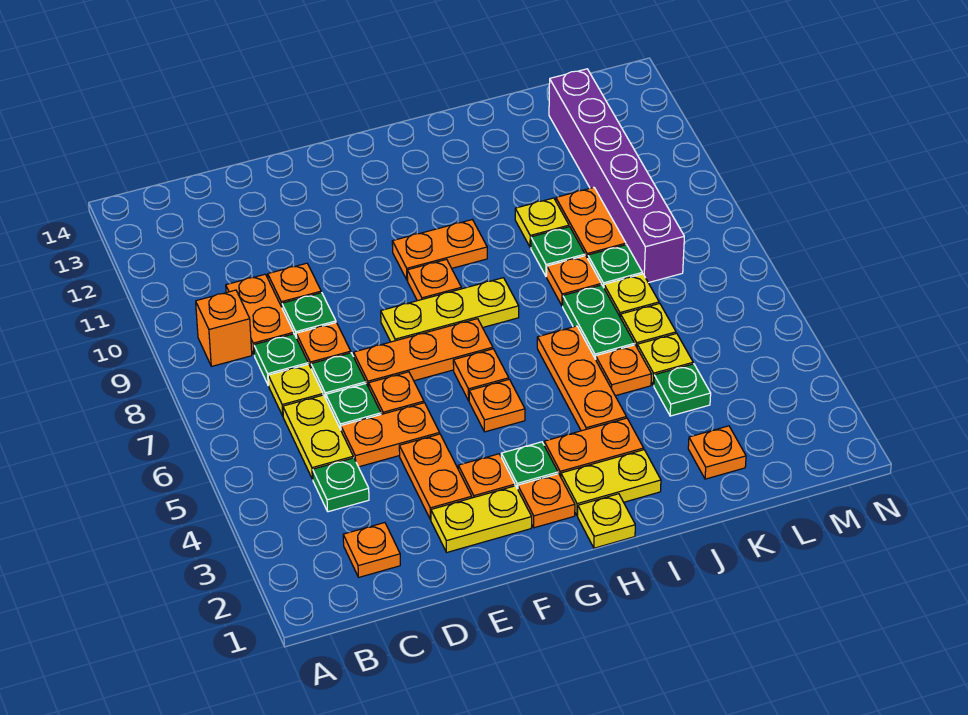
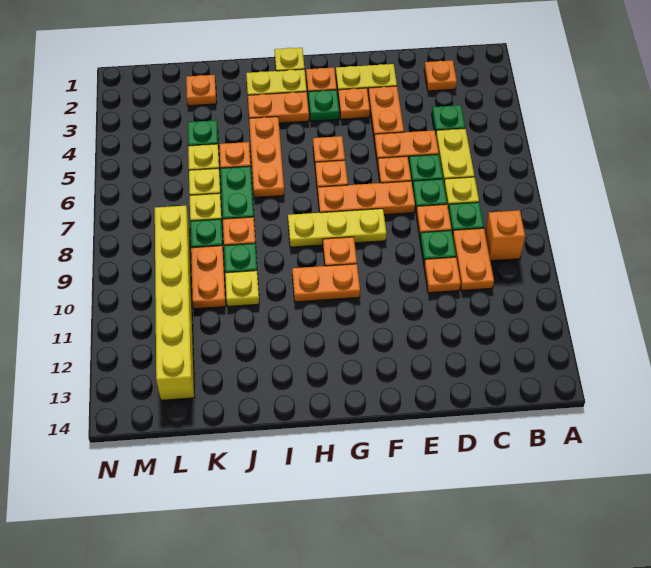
purple 1x6 brick [549,69,684,283] -> yellow 1x6 brick [155,206,195,400]

